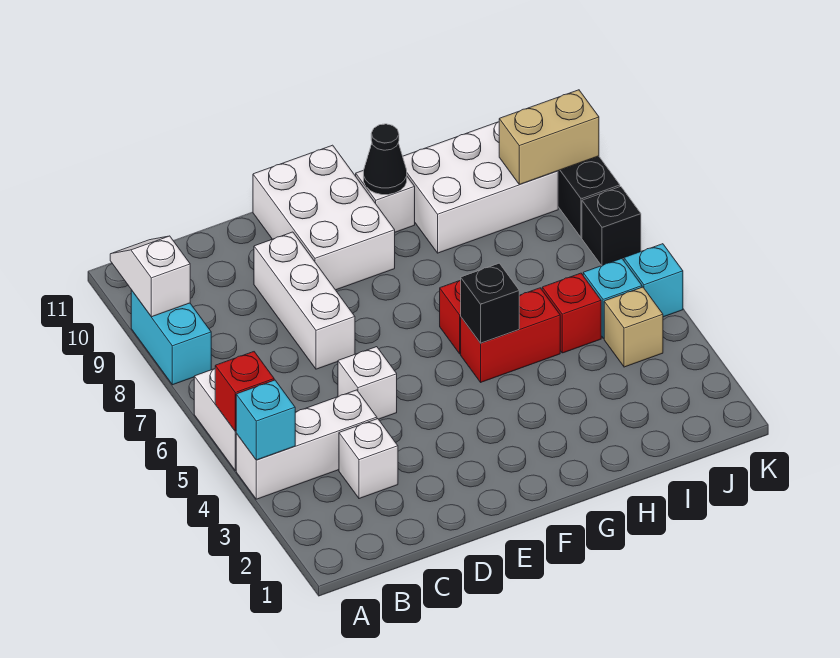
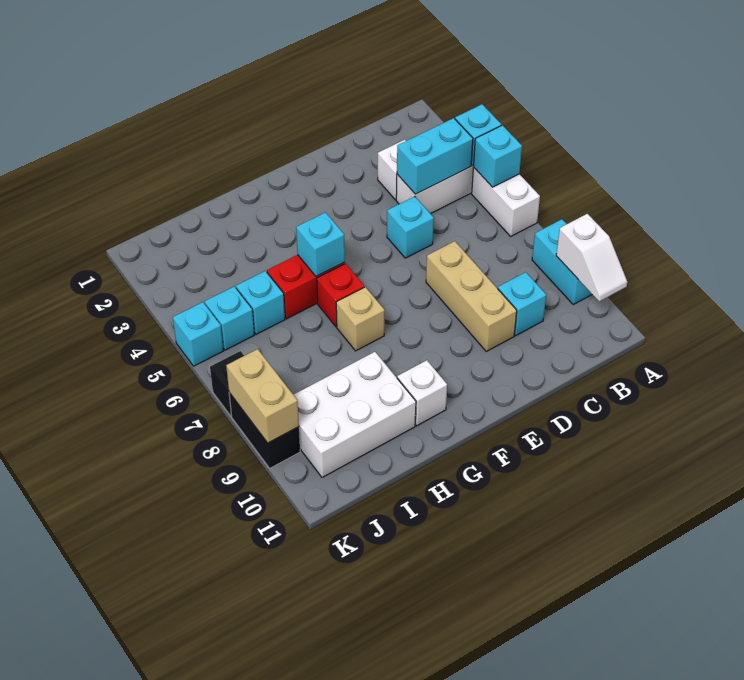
red 1x1 brick [215,352,274,431] -> cyan 1x1 brick [473,125,522,187]
none -> cyan 1x2 brick [397,118,473,194]
none -> cyan 1x1 brick [498,272,546,335]
white 1x1 brick [338,347,397,419] -> cyan 1x1 brick [387,197,434,258]
white 1x3 brick [254,232,355,369] -> tan 1x3 brick [426,241,517,351]
white 2x3 brick [253,145,395,290] -> none
black 1x1 brick [461,263,519,343] -> cyan 1x1 brick [296,212,345,276]
black 1x1 cone [364,124,407,195] -> none
red 1x1 brick [542,273,601,353] -> cyan 1x1 brick [236,271,285,334]
tan 1x1 brick [604,287,663,367] -> tan 1x1 brick moved to [336,287,385,351]
tan 1x2 brick [499,90,599,184] -> tan 1x2 brick turned to [226,349,299,443]

